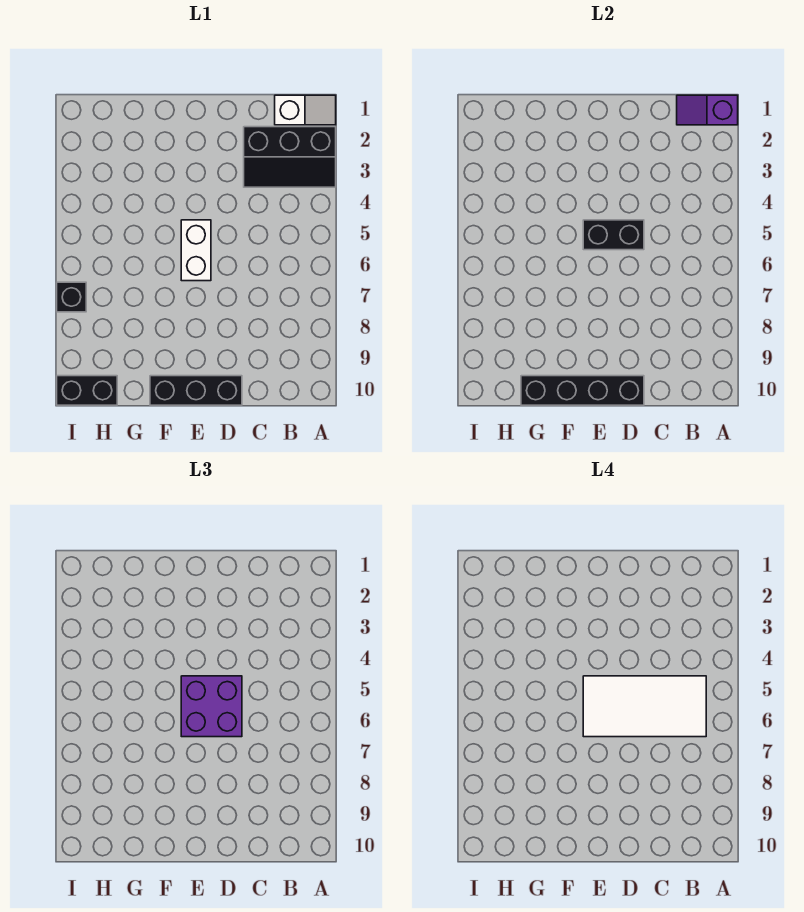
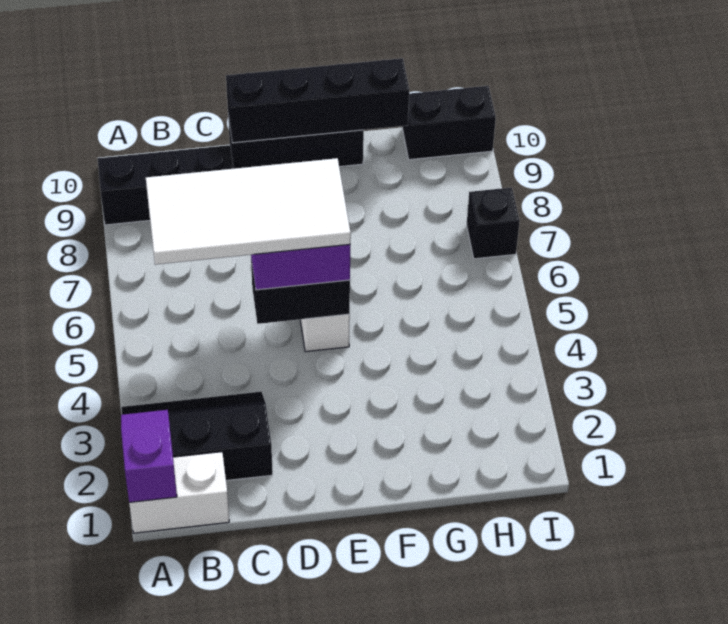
white 1x2 slope [275,95,336,125] -> white 1x2 brick [129,452,229,533]
purple 1x2 slope [677,95,738,125] -> purple 1x2 slope turned to [121,410,177,503]
none -> black 1x3 brick [97,145,234,225]

